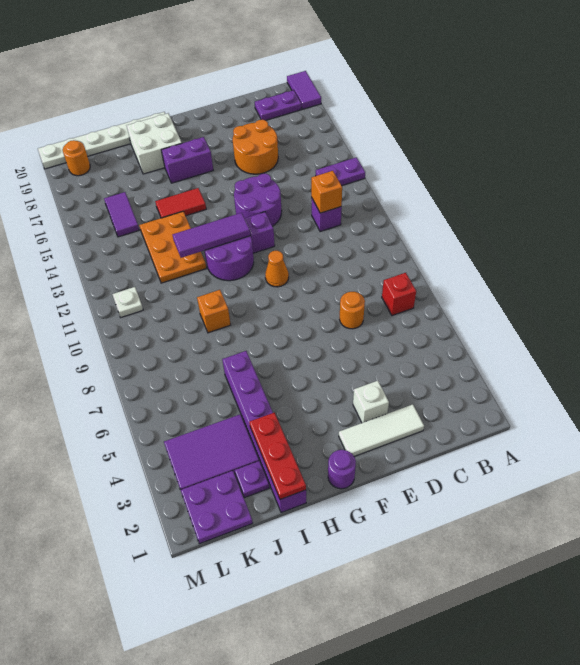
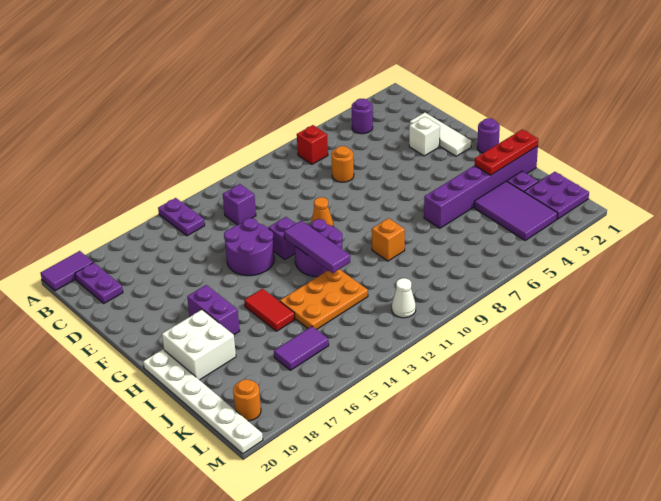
none -> purple 1x1 round brick [352,99,373,134]
orange 1x1 brick [311,171,342,213] -> none
orange 2x2 round brick [233,120,278,174] -> none
white 1x1 plate [112,287,143,317] -> white 1x1 cone [392,278,416,318]

